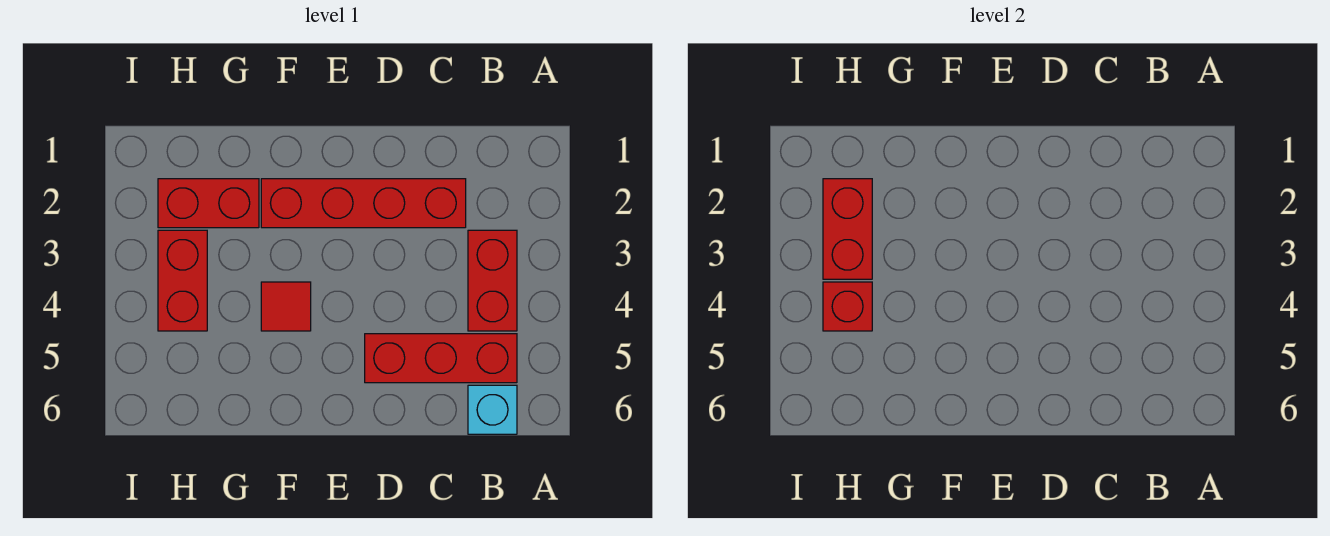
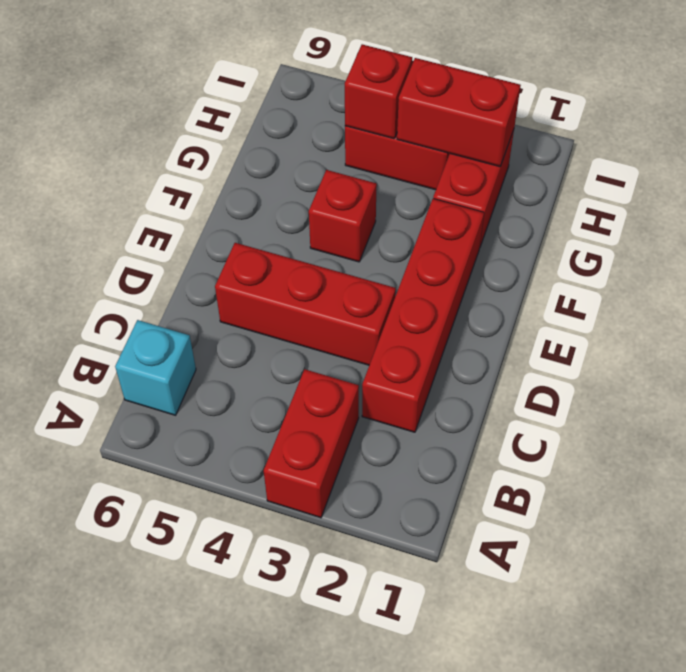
red 1x2 brick [468,230,517,331] -> red 1x2 brick turned to [264,369,359,518]
red 1x3 brick [365,334,517,383] -> red 1x3 brick turned to [215,243,396,365]
red 1x1 tile [261,282,311,331] -> red 1x1 brick [309,170,377,262]

